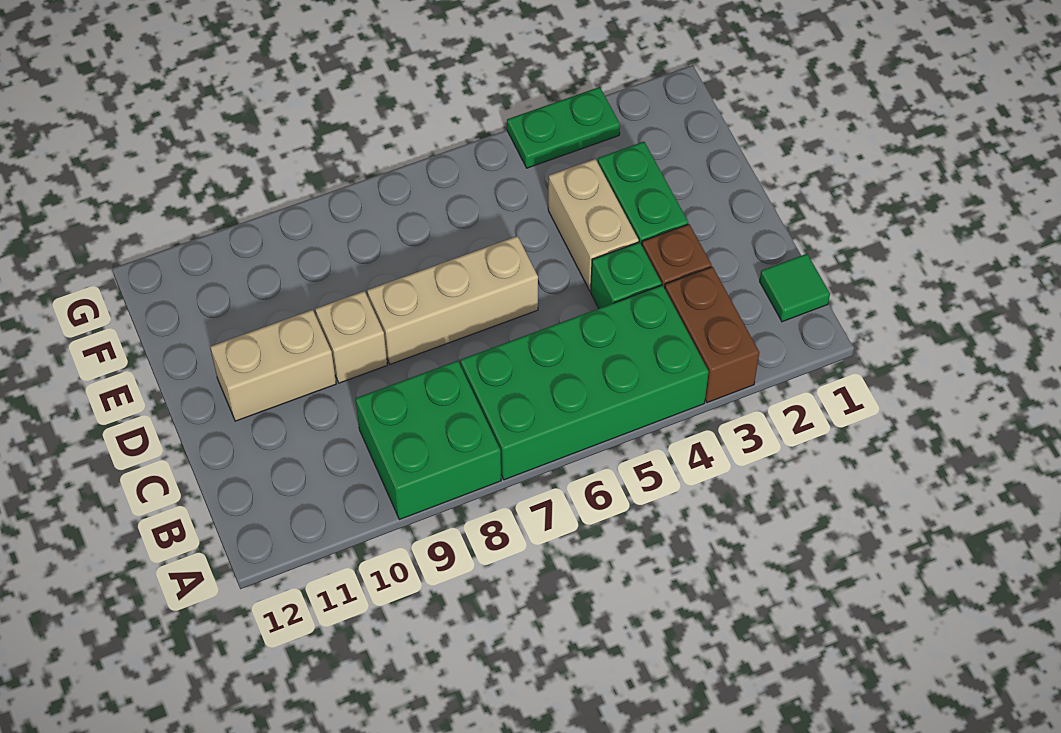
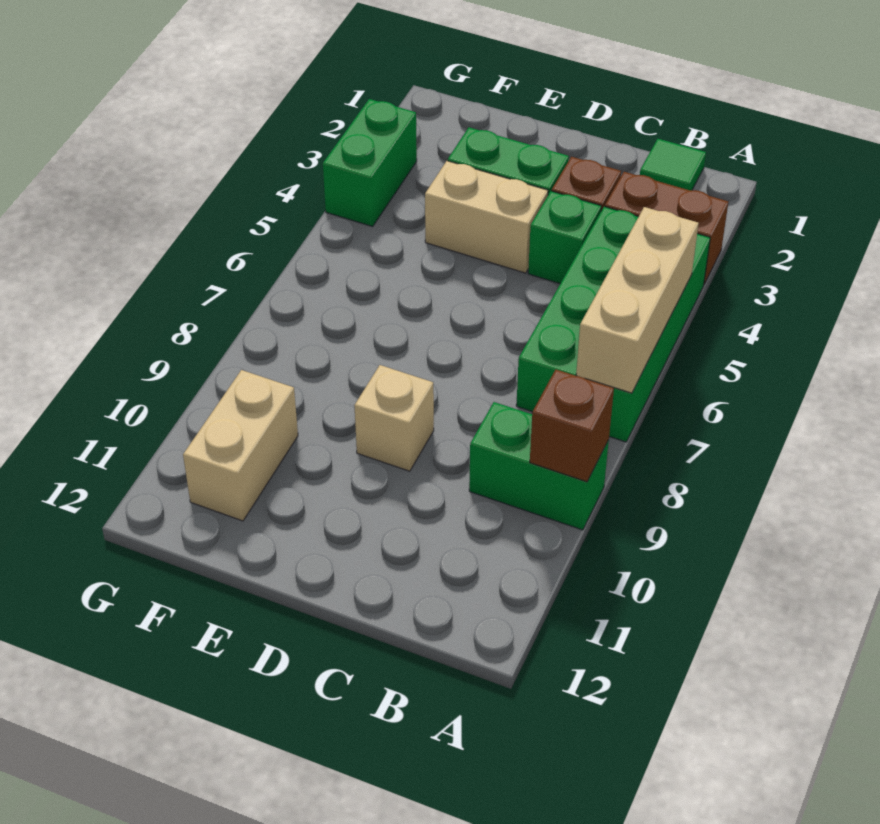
green 2x2 brick [355,361,501,520] -> green 1x2 brick [469,402,609,530]
none -> brown 1x1 brick [530,369,614,482]
tan 1x3 brick [367,236,538,364] -> tan 1x3 brick moved to [576,207,699,393]
tan 1x2 brick [210,310,336,421] -> tan 1x2 brick moved to [183,370,298,521]
green 1x2 plate [507,87,620,168] -> green 1x2 brick [323,99,417,226]

